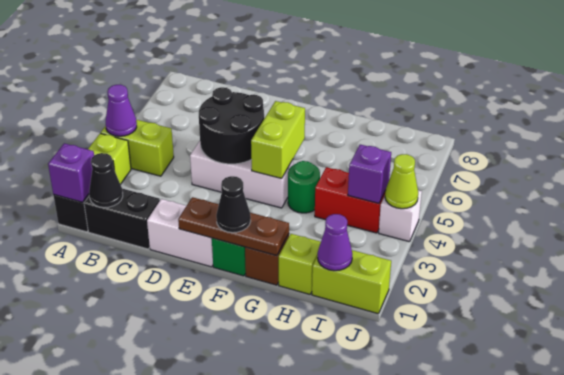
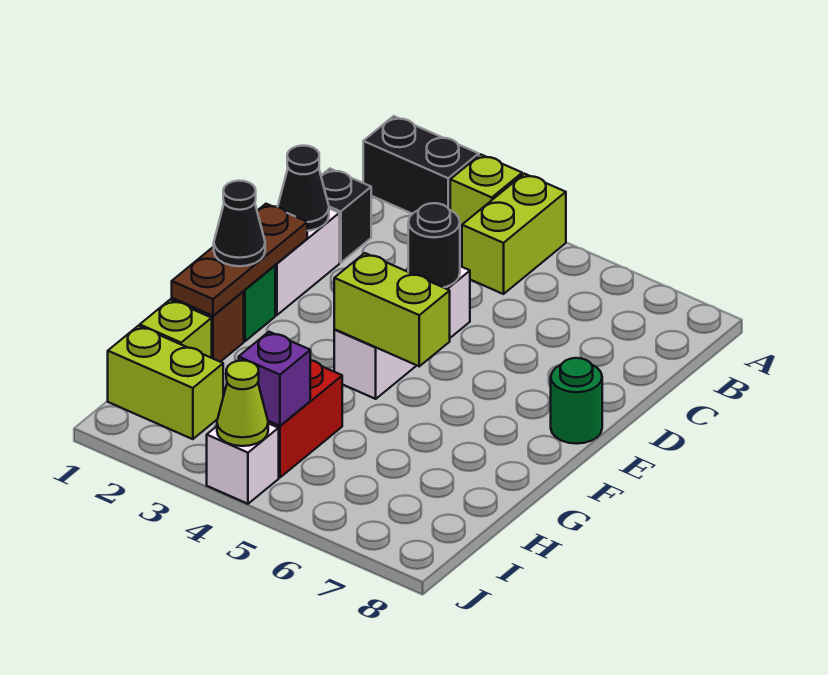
purple 1x1 brick [48,143,94,202] -> none
purple 1x1 cone [106,85,137,136] -> none
black 1x2 brick [84,189,160,249] -> black 1x1 brick [321,169,371,263]
black 1x1 cone [89,153,123,208] -> black 1x1 cone moved to [278,146,329,231]
black 2x2 round brick [199,87,264,164] -> black 1x1 round brick [408,203,460,288]
green 1x1 round brick [288,161,320,213] -> green 1x1 round brick moved to [551,358,602,444]
lime 1x2 brick [312,250,391,314] -> lime 1x2 brick turned to [108,326,223,439]
purple 1x1 cone [318,214,352,271] -> none

